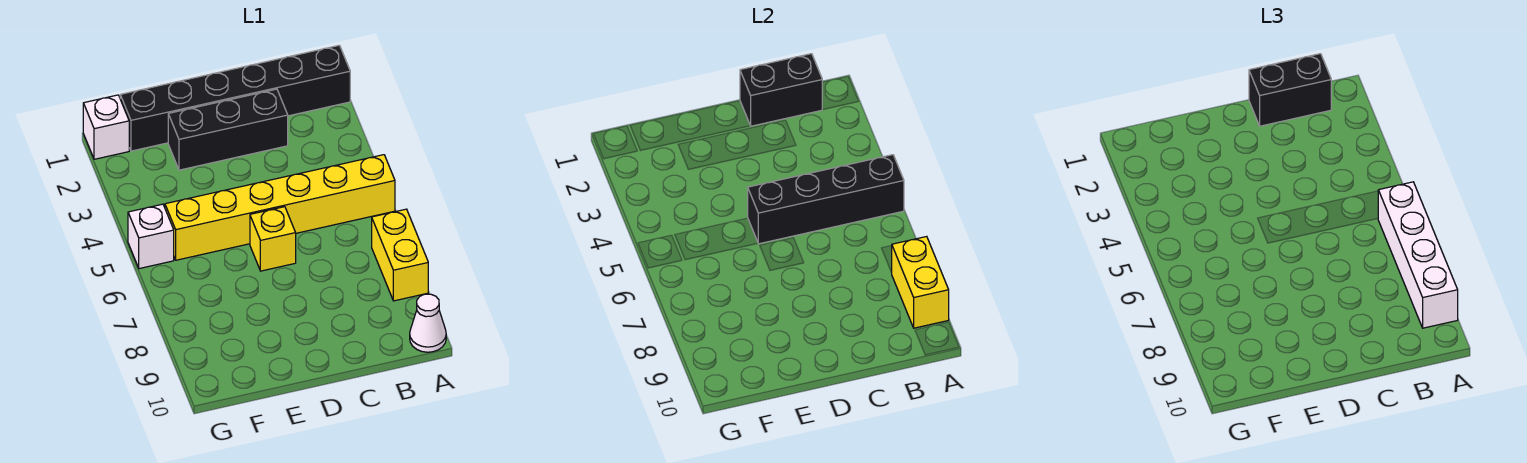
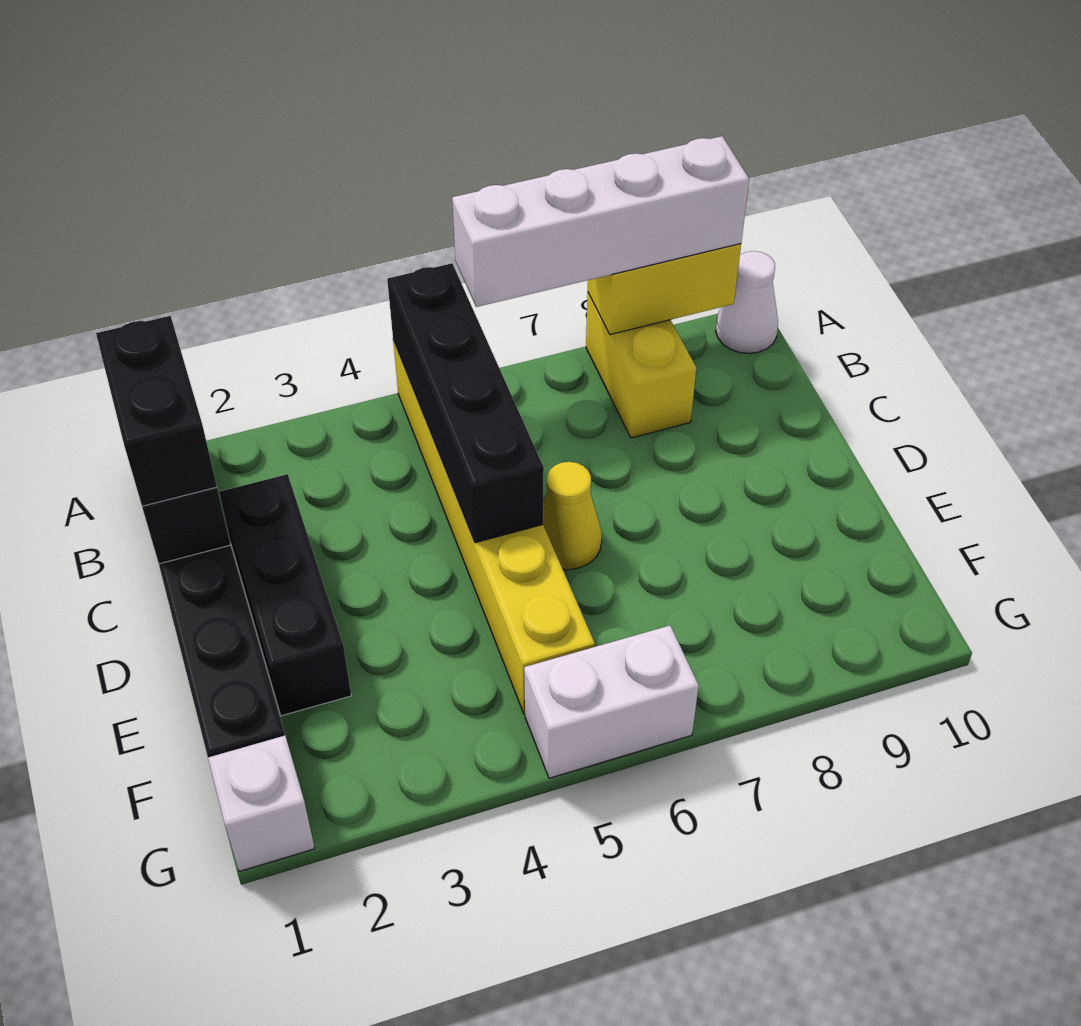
yellow 1x2 brick [372,209,428,301] -> yellow 1x2 brick turned to [586,292,696,438]
yellow 1x1 brick [250,207,296,271] -> yellow 1x1 cone [543,462,602,570]
white 1x1 brick [128,204,174,269] -> white 1x2 brick [524,626,699,778]

